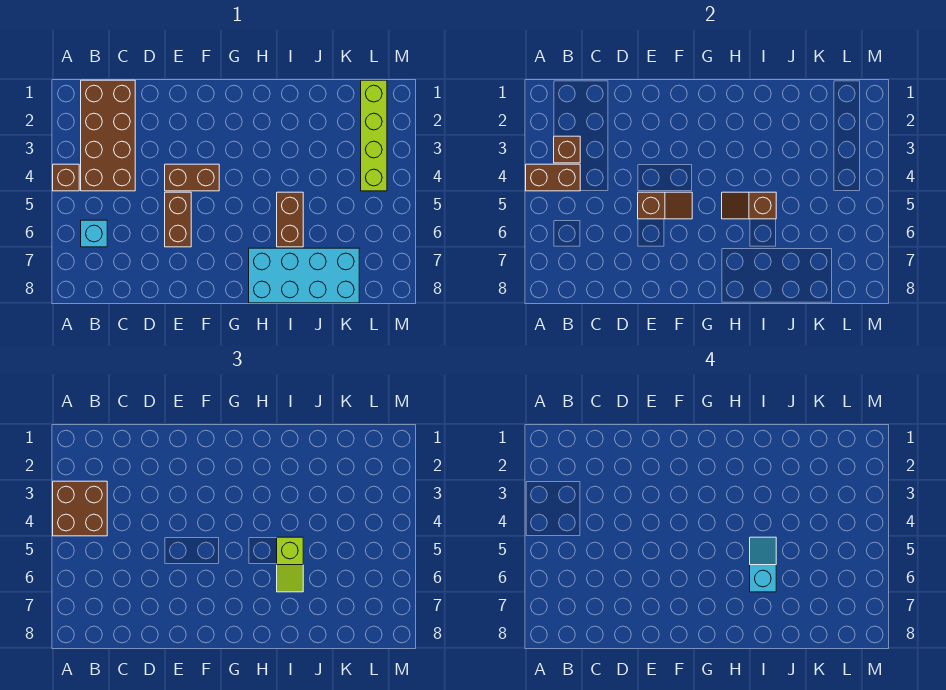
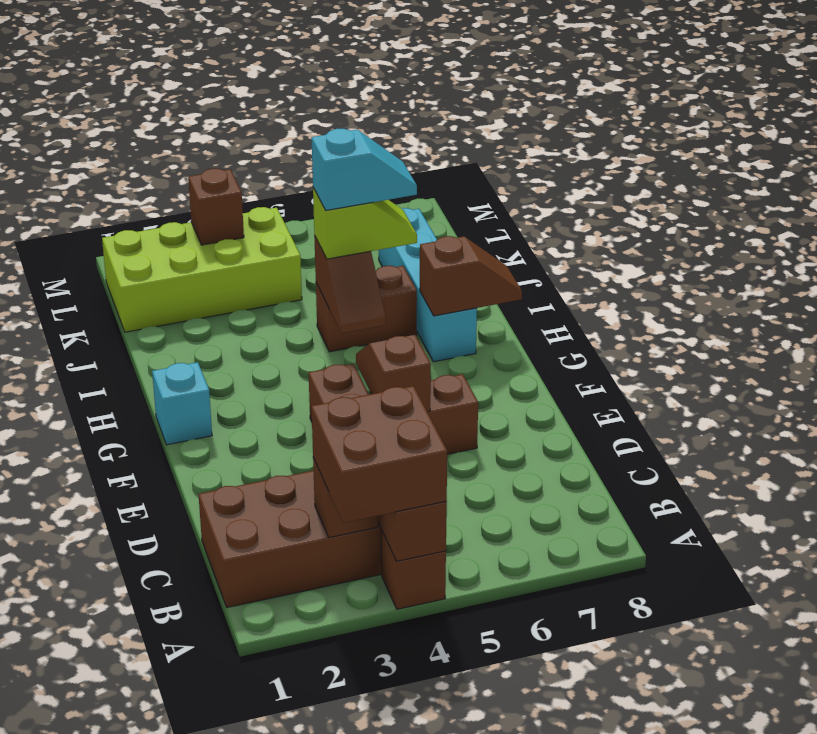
cyan 1x1 brick [81,220,107,247] -> cyan 1x1 brick moved to [152,362,212,445]
cyan 2x4 brick [249,248,359,303] -> cyan 1x4 brick [379,208,477,362]
none -> brown 1x2 slope [420,236,522,316]
cyan 1x2 slope [750,537,776,592] -> cyan 1x2 slope turned to [312,129,417,210]
lime 1x4 brick [361,80,387,191] -> lime 2x4 brick [102,207,302,332]
none -> brown 1x1 brick [188,169,244,245]

